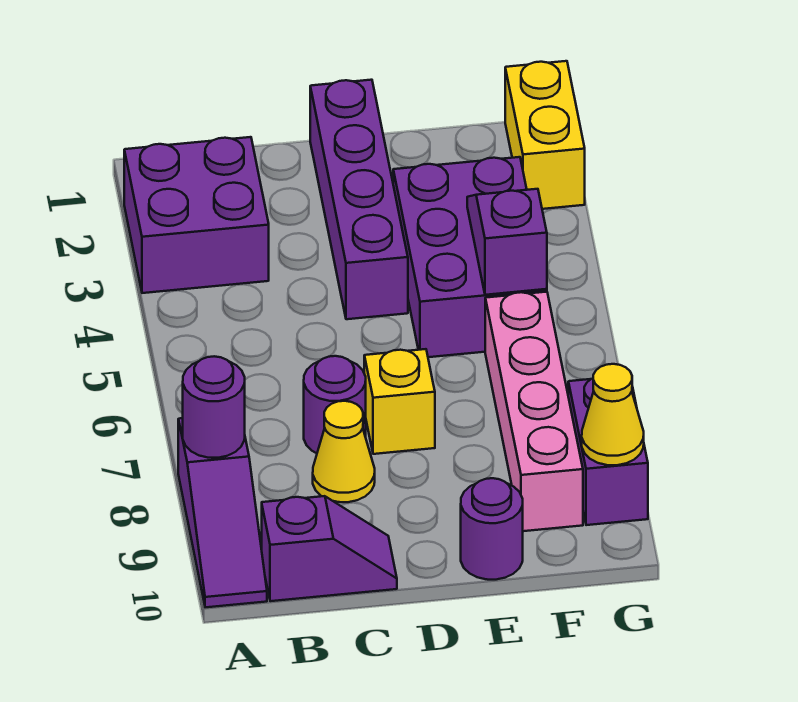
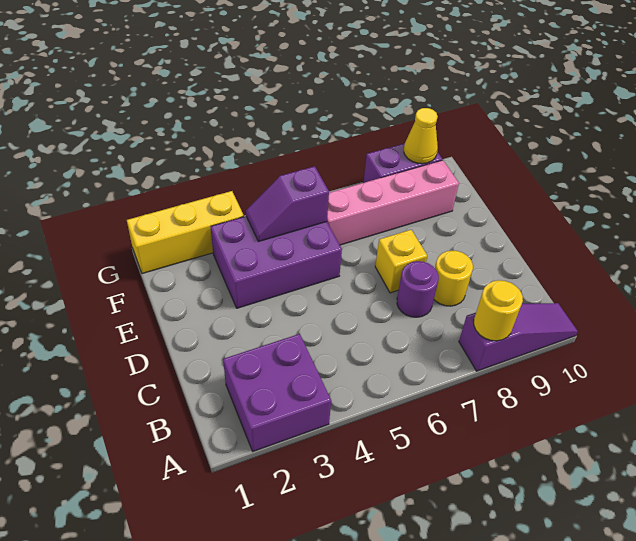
purple 1x1 round brick [183,356,245,458] -> yellow 1x1 round brick [474,280,523,341]
purple 1x2 slope [262,496,397,601] -> none
yellow 1x1 cone [313,401,375,502] -> yellow 1x1 round brick [434,250,473,306]
purple 1x4 brick [310,80,408,319] -> none
purple 1x1 round brick [461,478,523,580] -> none
yellow 1x2 brick [505,61,585,209] -> yellow 1x3 brick [127,191,244,274]

